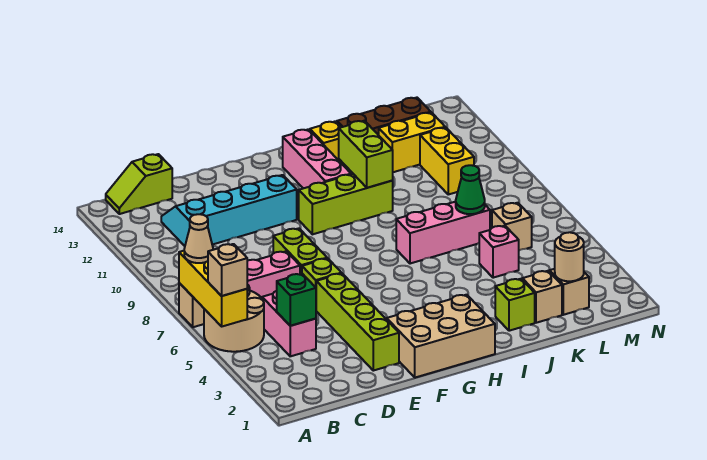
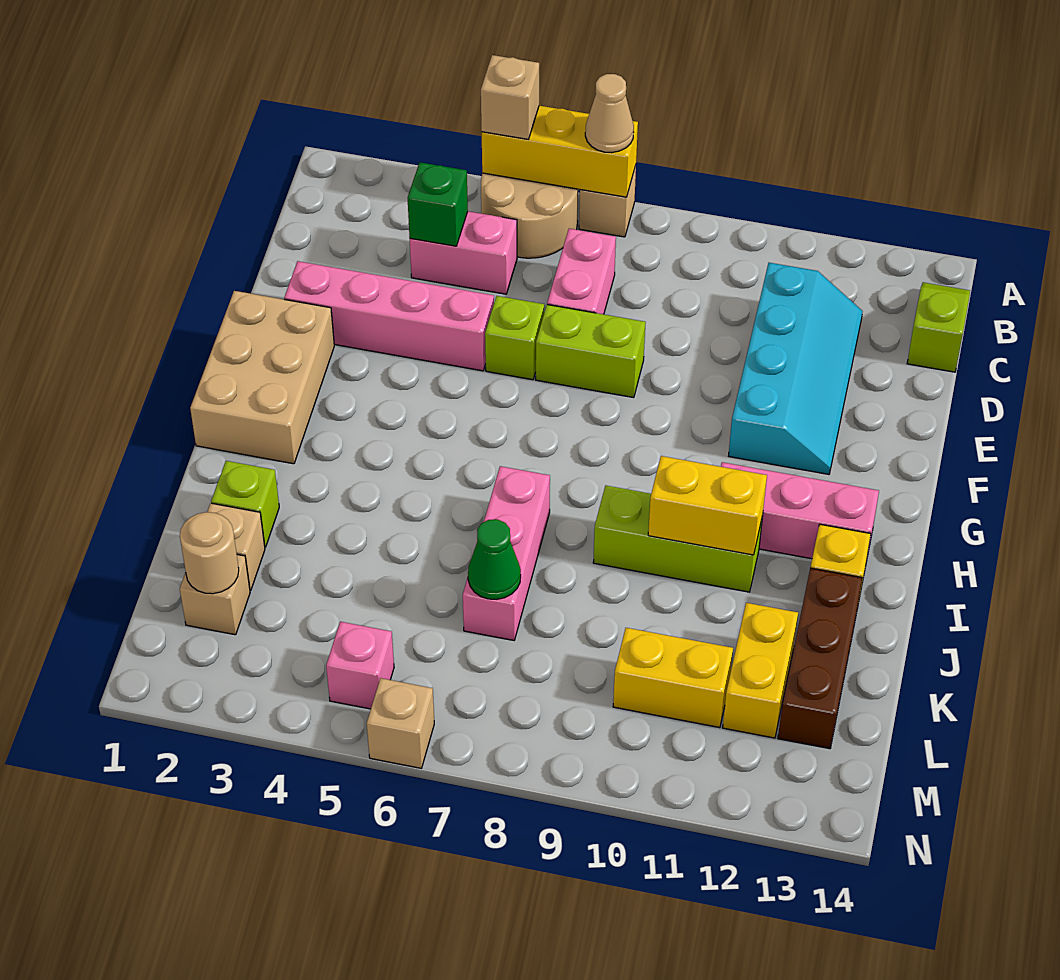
lime 1x4 brick [316,274,399,371] -> pink 1x4 brick [284,261,494,371]
lime 1x3 brick [299,174,393,234] -> lime 1x3 brick turned to [593,486,763,592]
lime 1x2 brick [339,121,393,188] -> yellow 1x2 brick [648,456,767,555]
pink 1x1 brick [479,226,519,278] -> pink 1x1 brick moved to [326,622,394,709]
tan 1x1 brick [492,203,532,250] -> tan 1x1 brick moved to [367,678,434,768]

